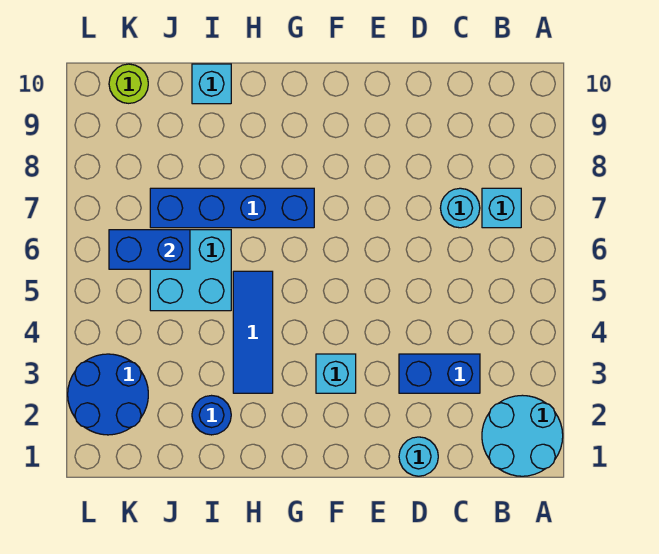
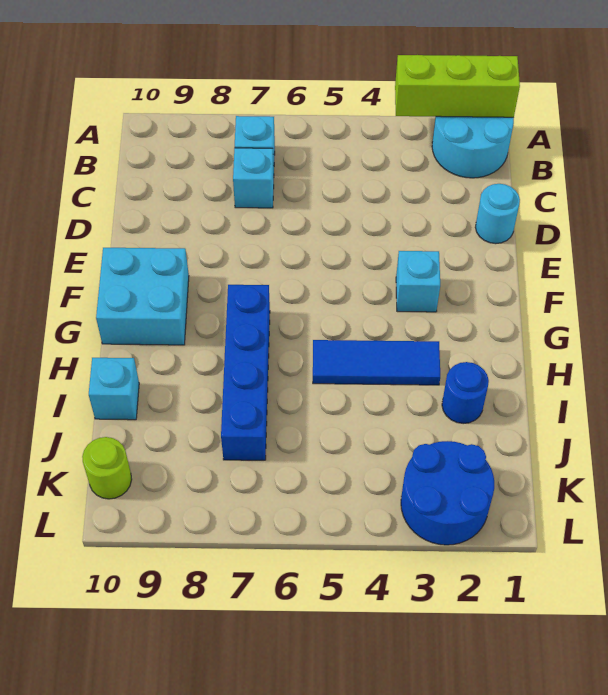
none -> lime 1x3 brick [395,55,520,117]
blue 1x2 brick [399,354,480,393] -> none
cyan 1x1 round brick [440,188,480,228] -> cyan 1x1 brick [233,148,274,208]
cyan 2x2 brick [150,230,231,311] -> cyan 2x2 brick moved to [96,248,189,345]
blue 1x2 brick [109,230,190,269] -> none

